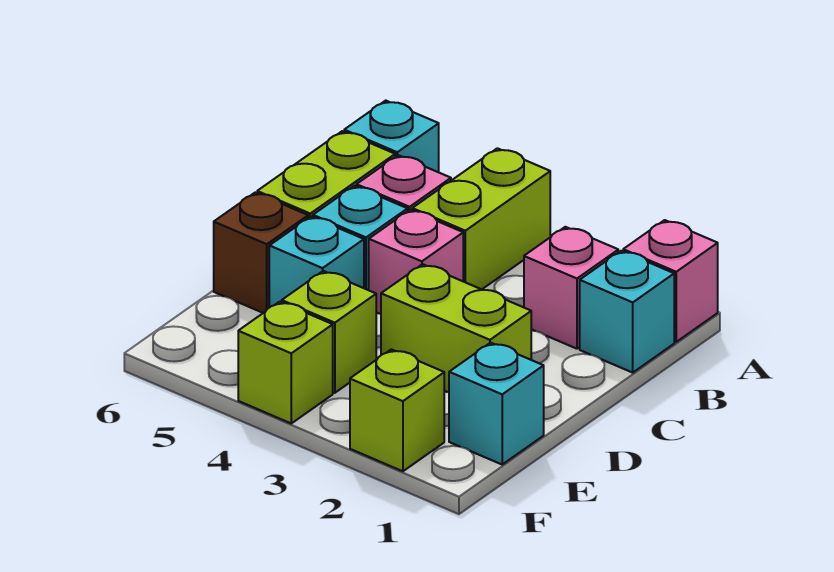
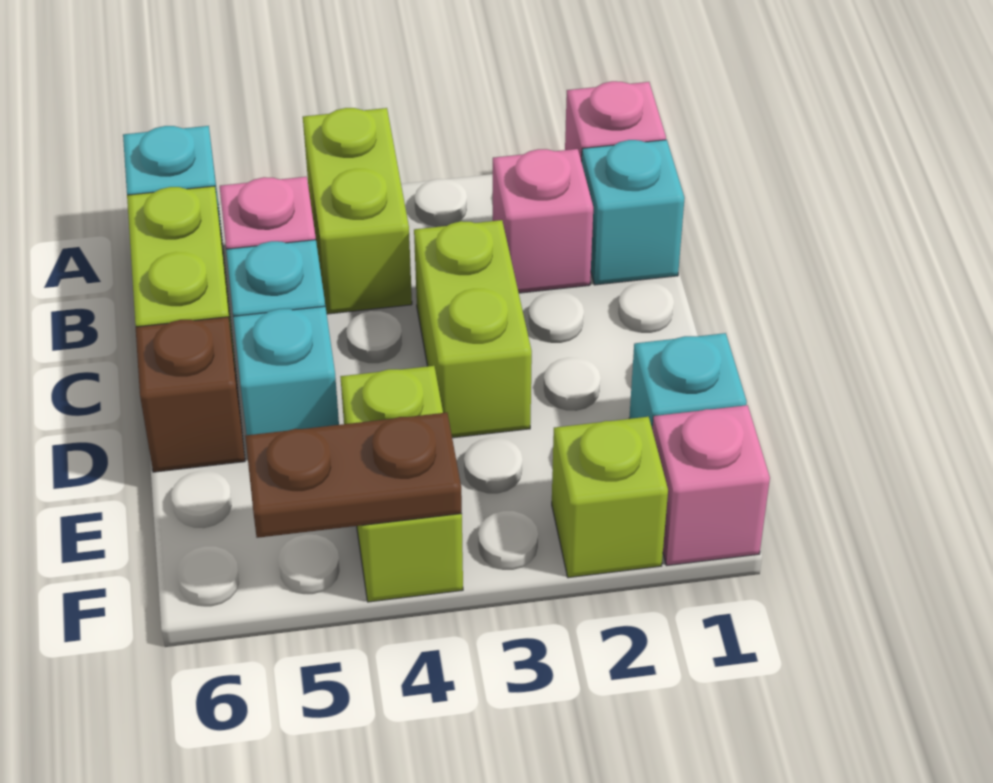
pink 1x1 brick [369,210,463,314] -> pink 1x1 brick moved to [653,405,770,565]
lime 1x2 brick [381,264,531,392] -> lime 1x2 brick turned to [414,220,532,438]
none -> brown 1x2 plate [245,413,462,538]

